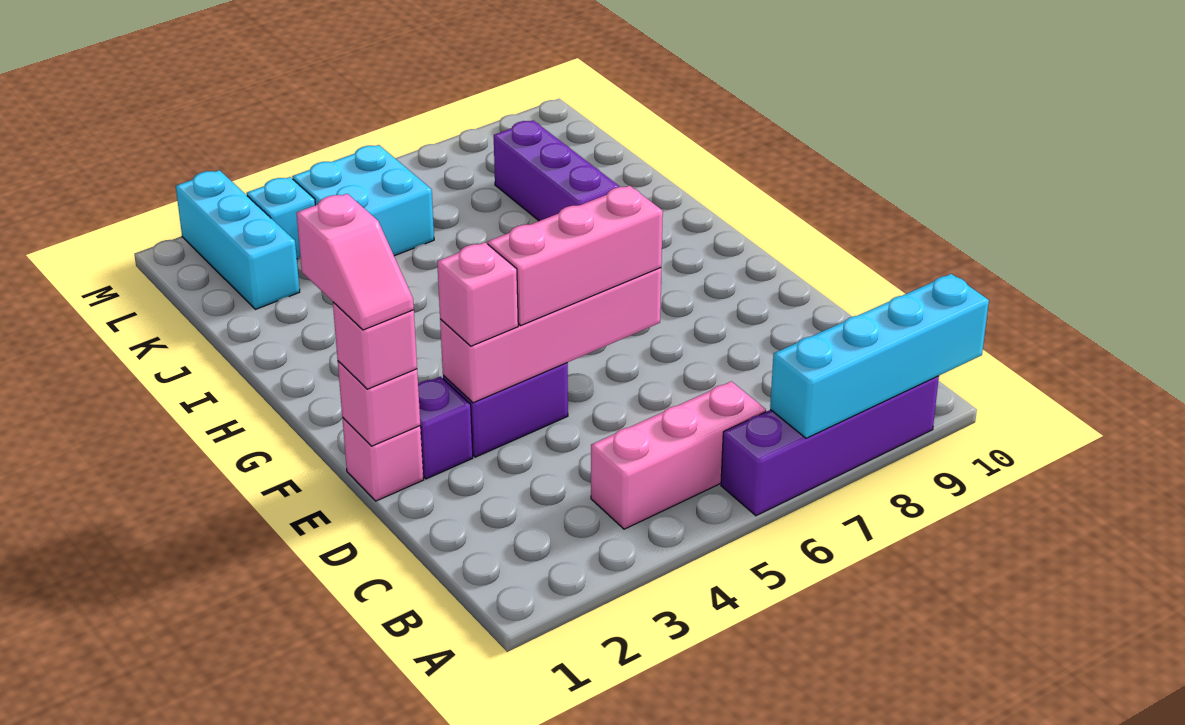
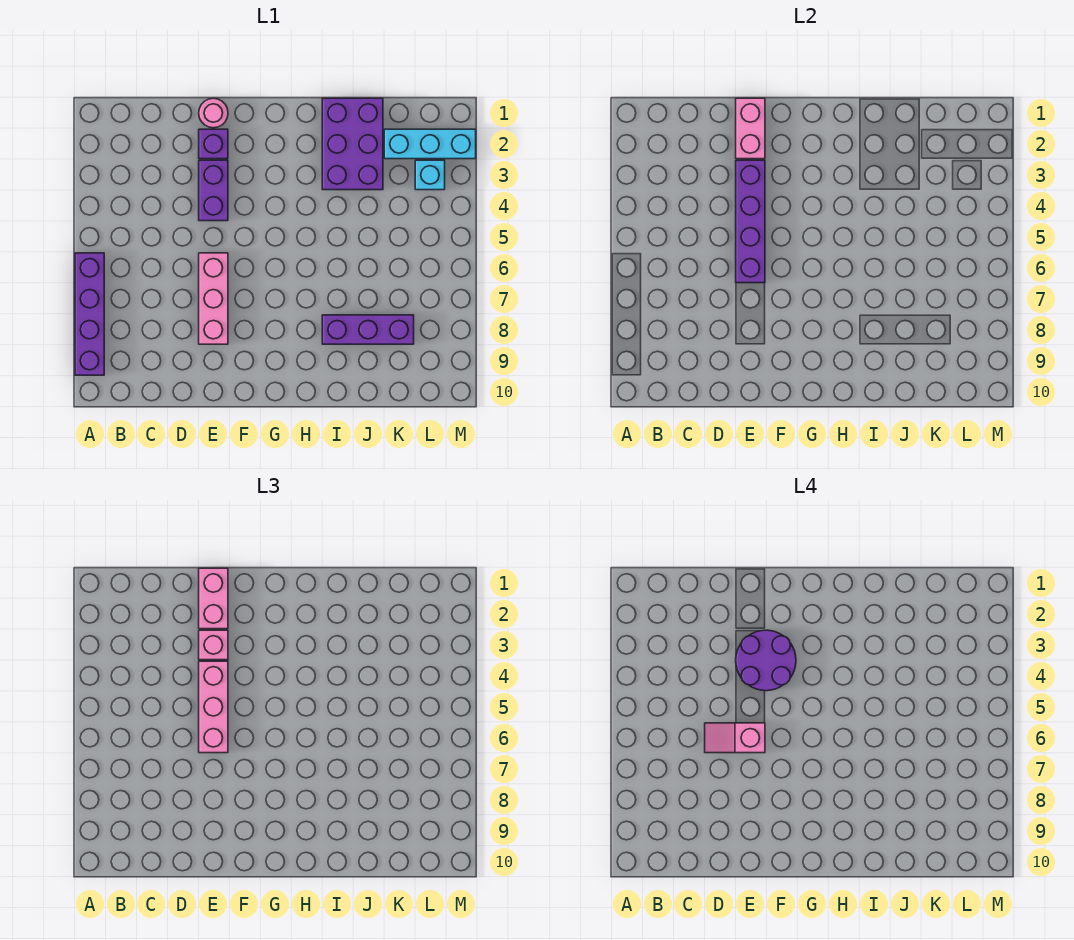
cyan 1x4 brick [770,274,989,438] -> none
pink 1x3 brick [591,381,766,529] -> pink 1x3 brick moved to [199,253,228,344]
pink 1x1 brick [342,418,424,501] -> pink 1x1 round brick [199,98,228,128]
pink 1x1 brick [338,361,420,446] -> pink 1x2 brick [736,98,765,159]
pink 1x1 brick [333,302,417,389] -> pink 1x2 brick [199,568,228,629]
pink 1x2 slope [297,194,414,330] -> pink 1x2 slope moved to [705,723,765,753]
pink 1x4 brick [440,268,661,403] -> purple 1x4 brick [736,160,765,283]
none -> purple 2x2 round brick [736,630,796,691]
none -> purple 2x3 brick [322,98,383,190]
cyan 2x2 brick [292,145,434,256] -> none

